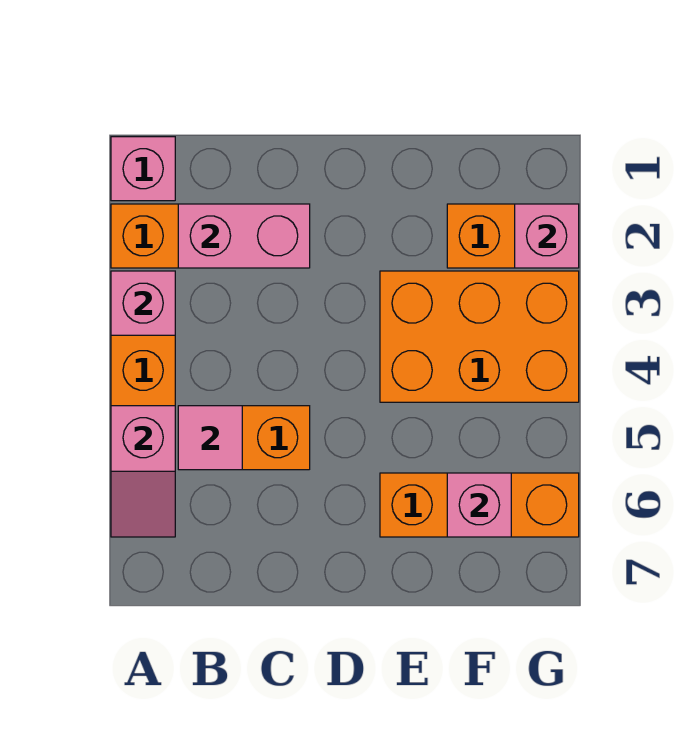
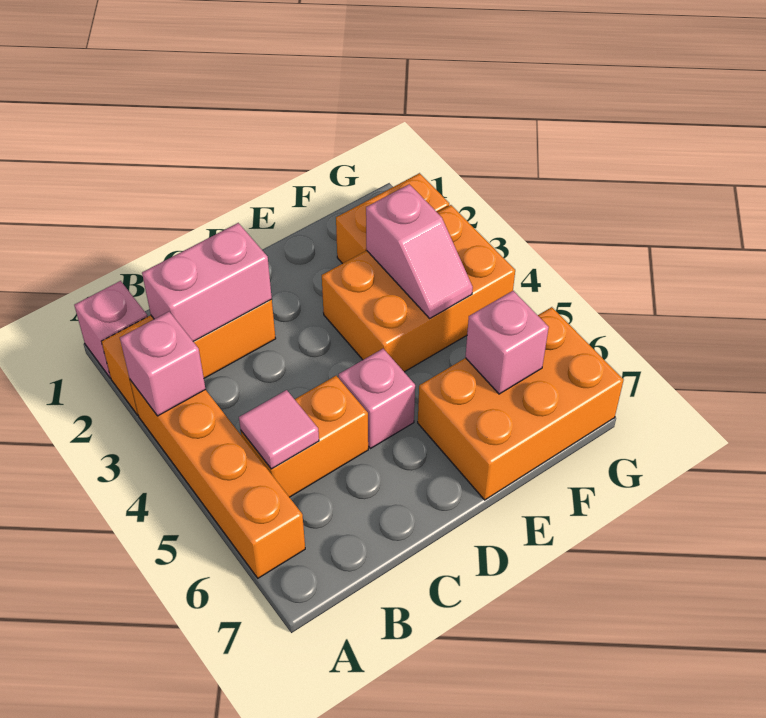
pink 1x2 slope [111,406,175,537] -> pink 1x2 slope moved to [366,184,473,318]
orange 1x3 brick [380,473,579,537] -> orange 2x3 brick [418,307,624,500]
pink 1x1 brick [515,204,579,268] -> pink 1x1 brick moved to [339,349,415,449]

